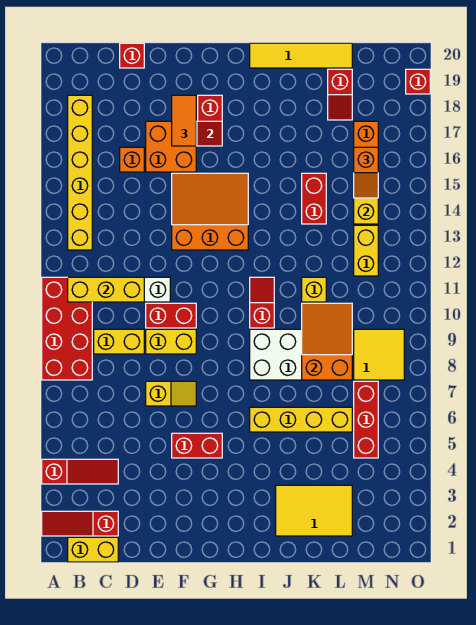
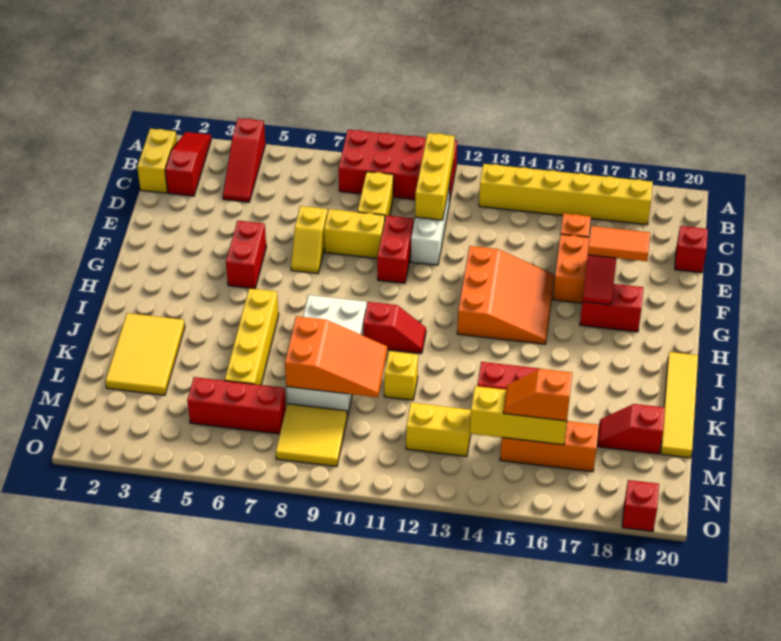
yellow 1x2 brick [146,329,196,354] -> yellow 1x2 brick turned to [324,209,385,258]

